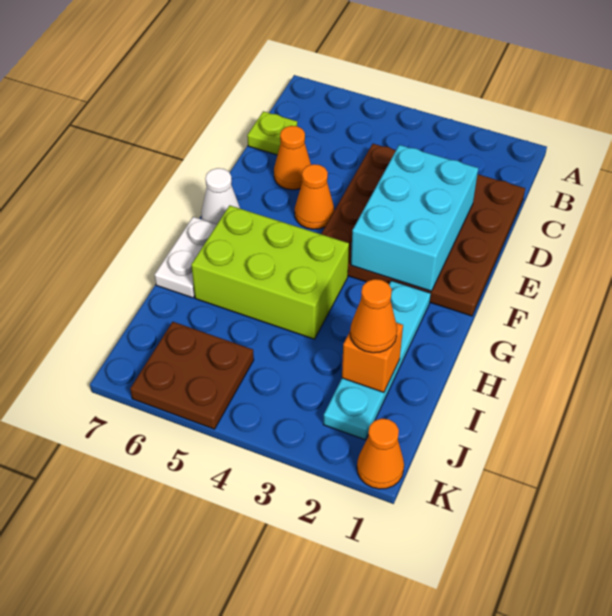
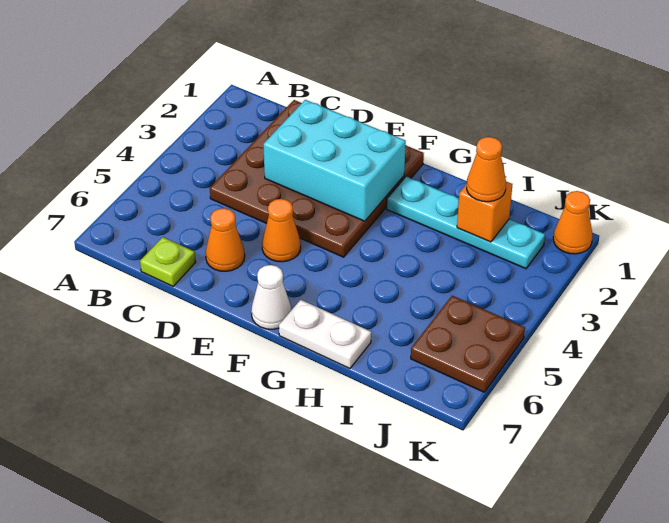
lime 2x3 brick [191,205,349,339] -> none

